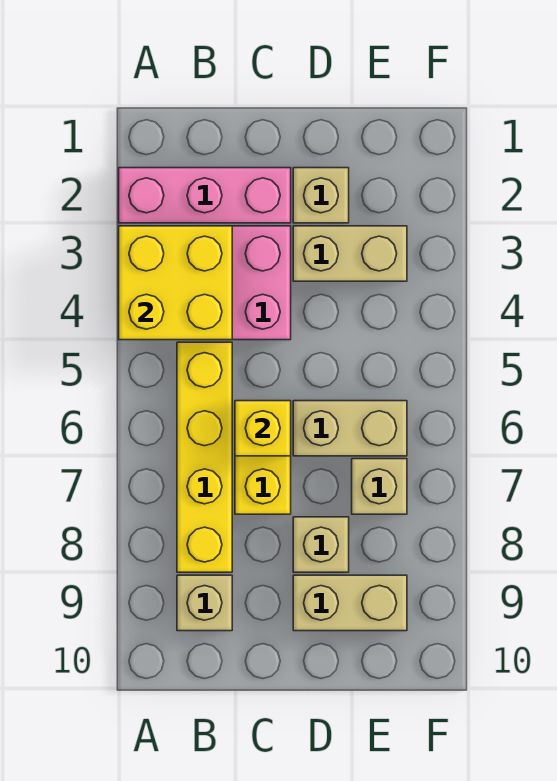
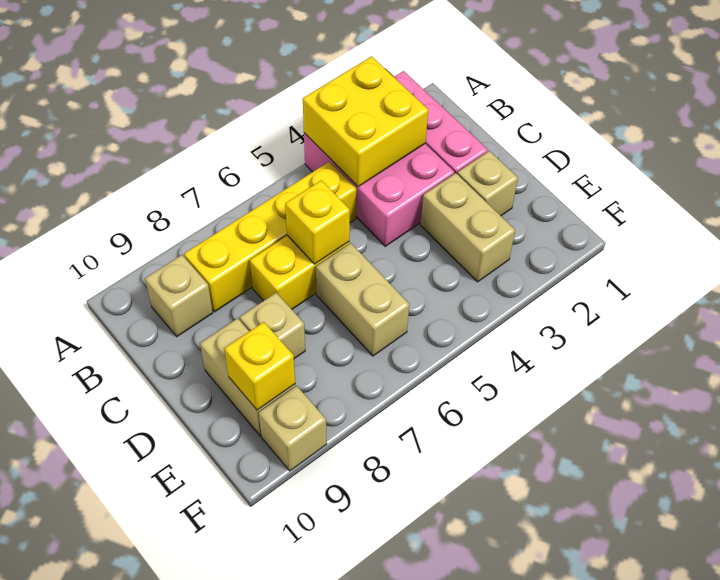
tan 1x1 brick [352,459,407,514] -> tan 1x1 brick moved to [259,386,327,471]
none -> yellow 1x1 brick [225,322,295,410]

